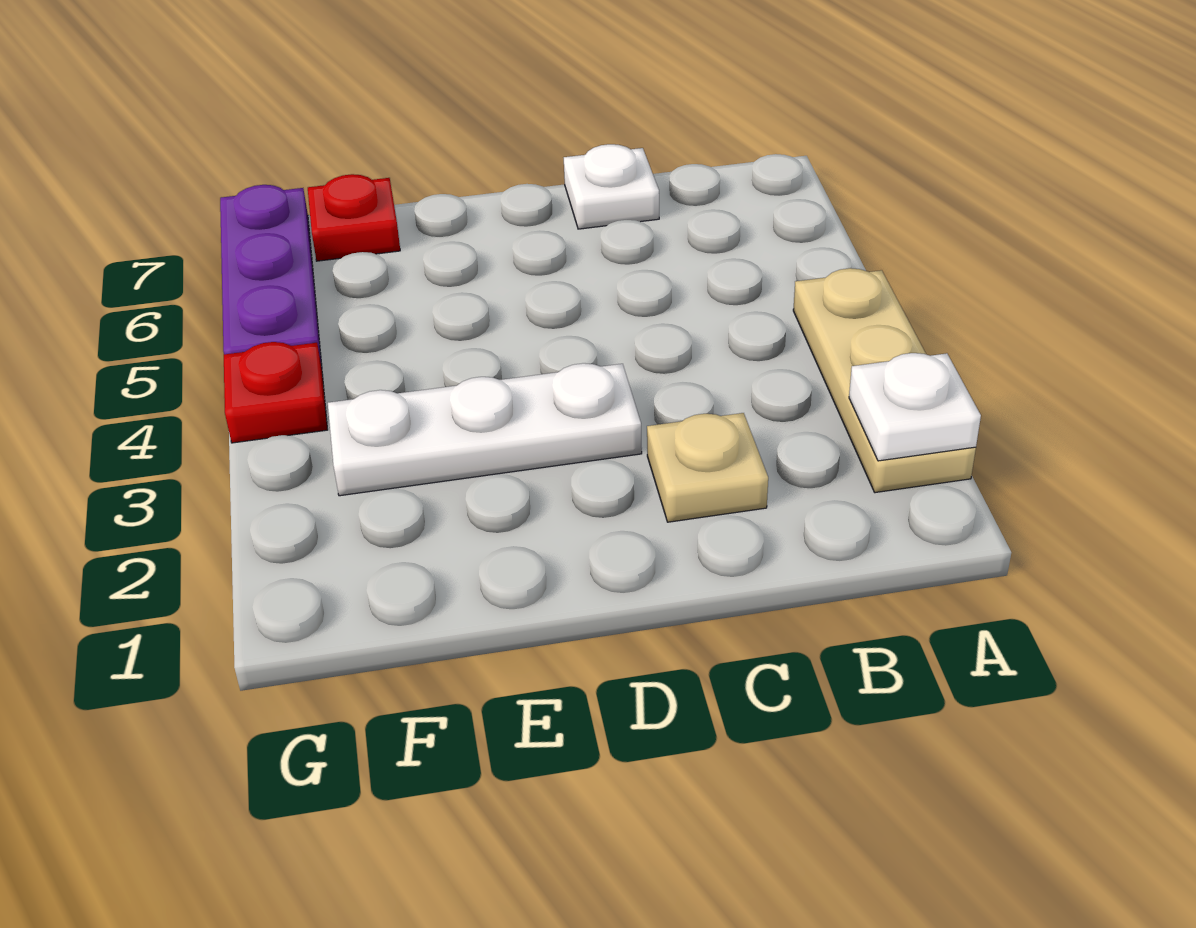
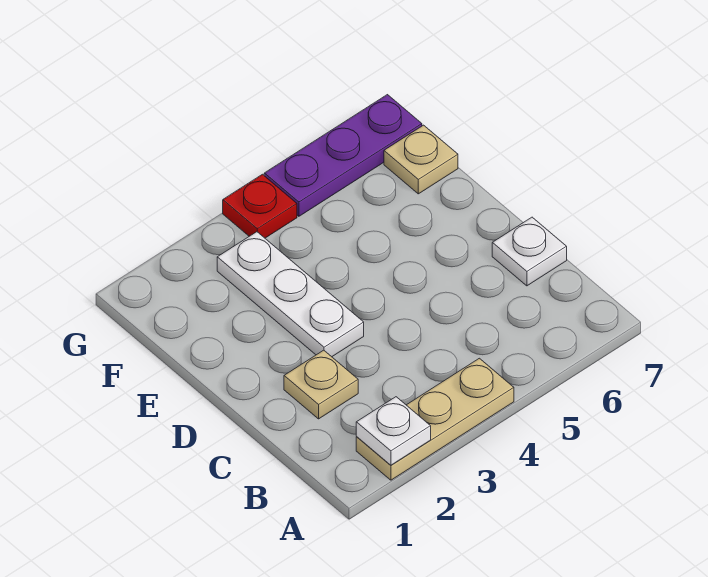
red 1x1 plate [308,174,400,261] -> tan 1x1 plate [384,125,458,194]

